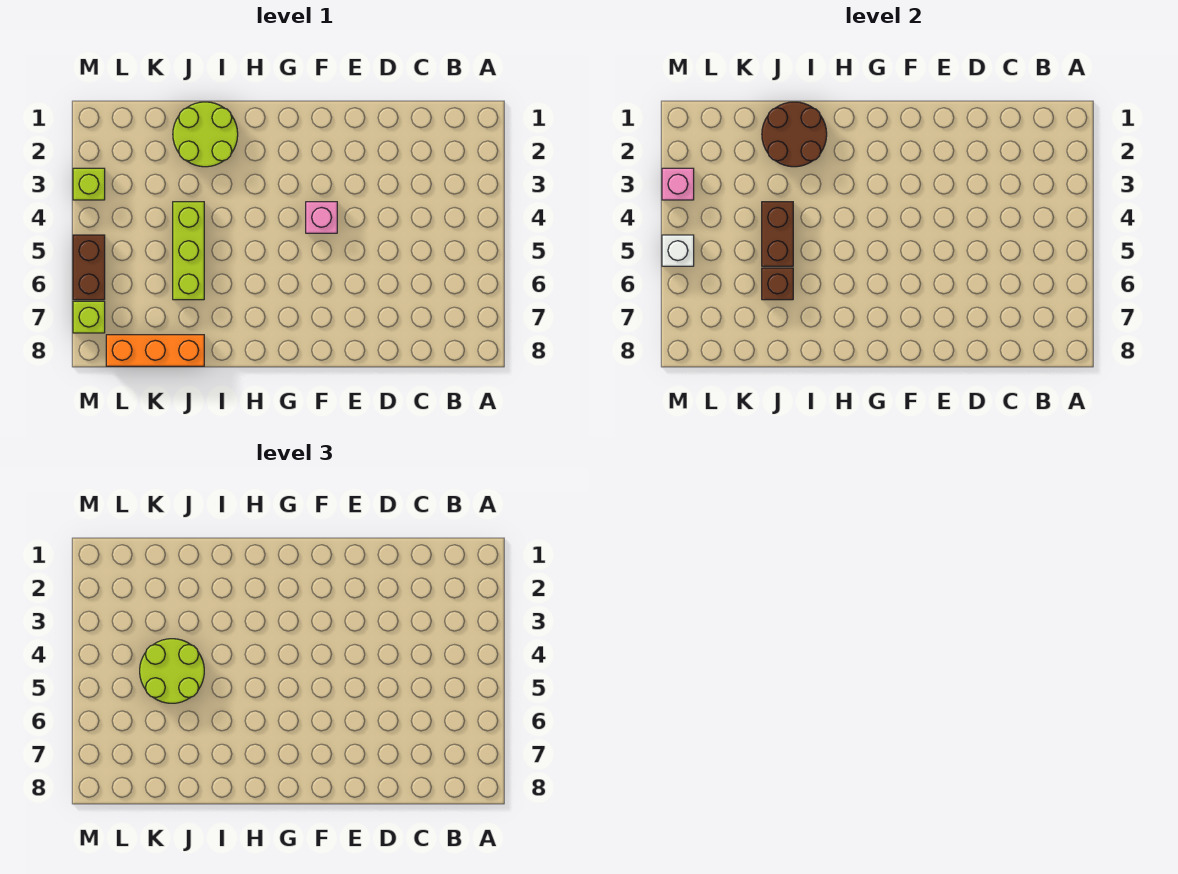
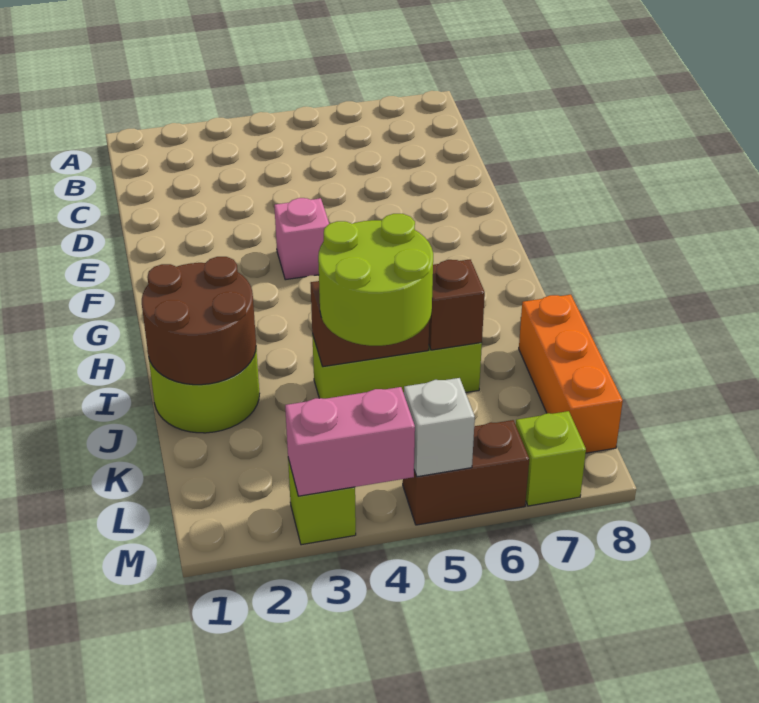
pink 1x1 brick [662,168,694,200] -> pink 1x2 brick [285,387,415,496]

